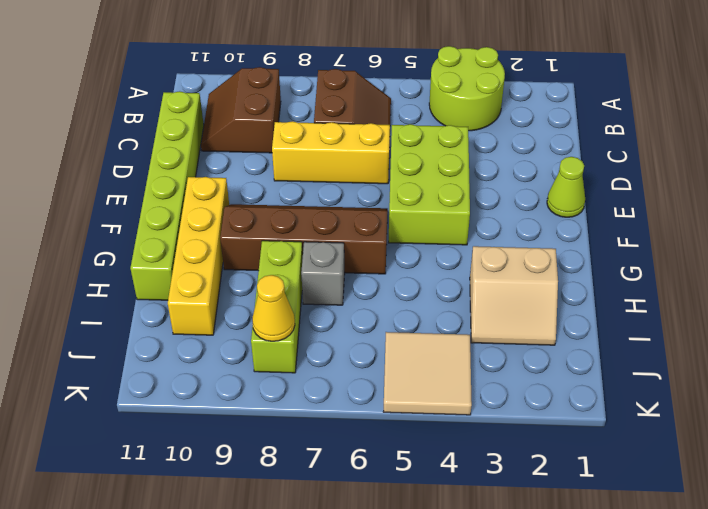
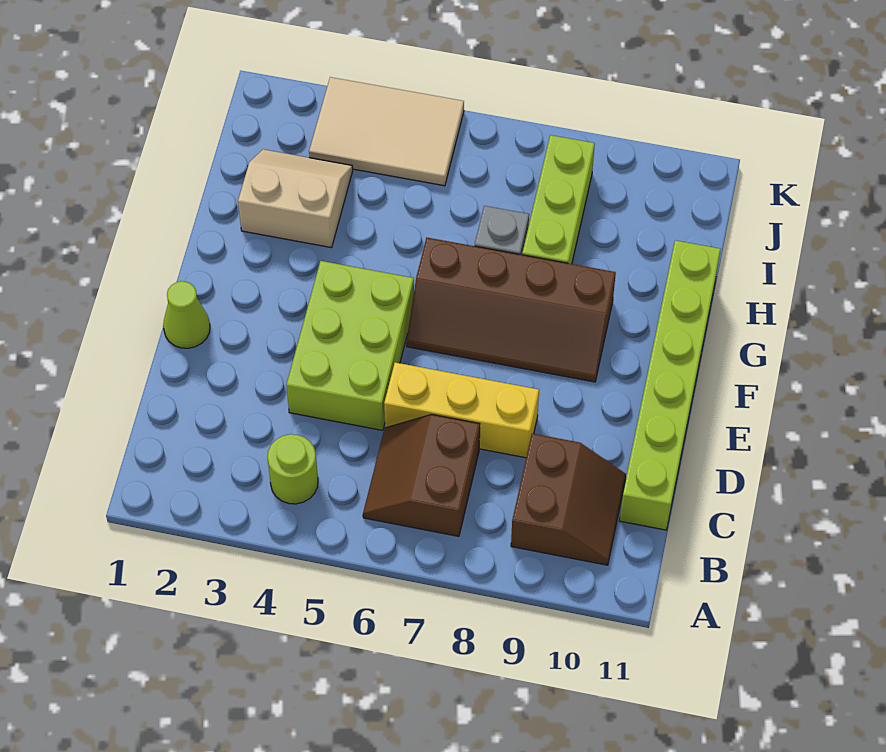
lime 2x2 round brick [429,46,505,131] -> lime 1x1 round brick [268,434,318,504]
yellow 1x4 brick [168,177,229,335] -> none
tan 2x2 tile [383,332,472,415] -> tan 2x3 tile [309,77,464,186]
yellow 1x1 cone [252,275,295,341] -> none

